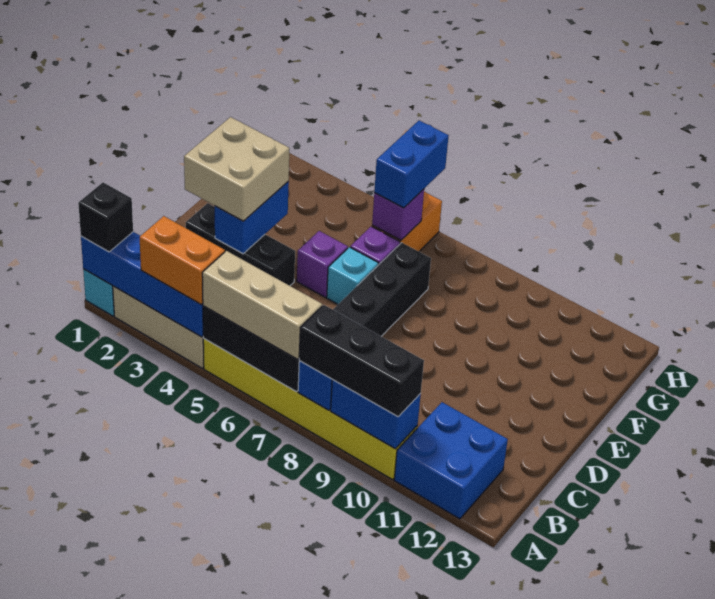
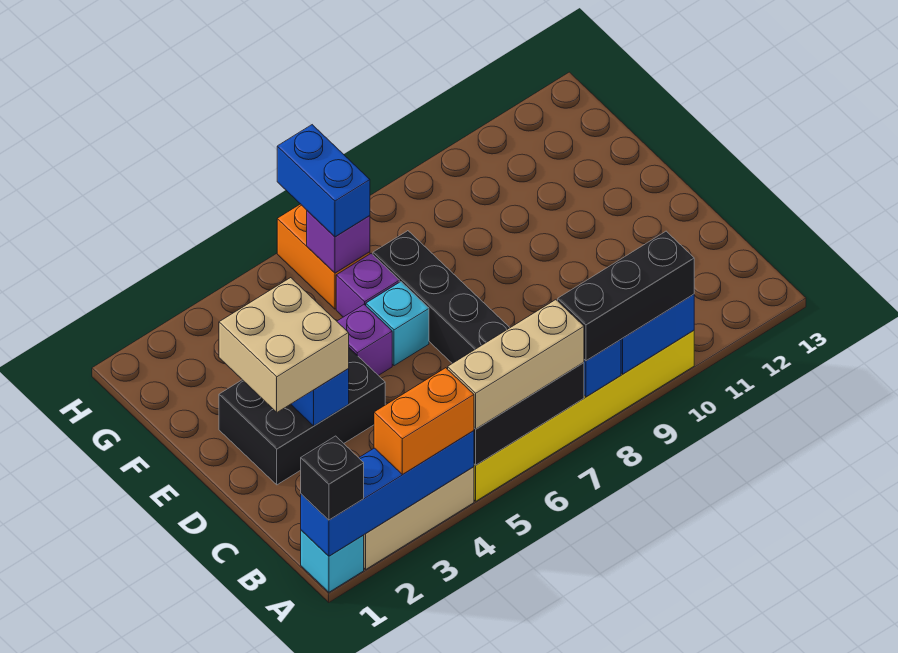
blue 2x2 brick [394,402,508,519] -> none
black 1x3 brick [186,203,295,286] -> black 2x3 brick [219,348,385,485]

